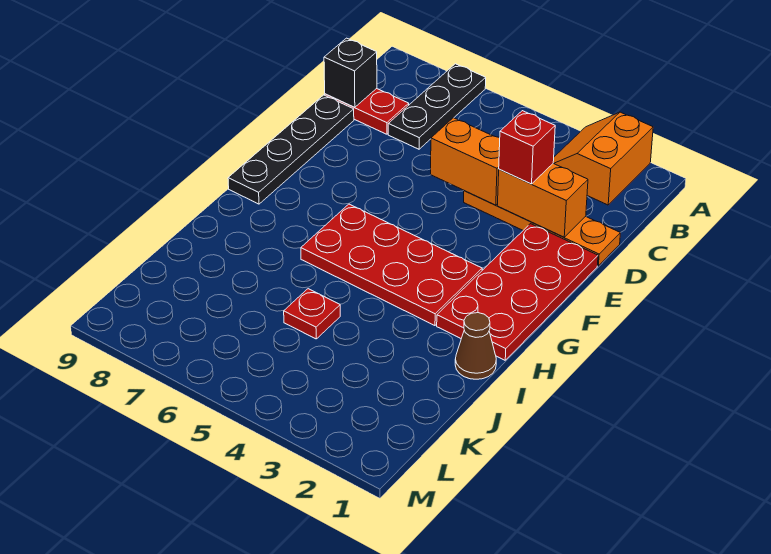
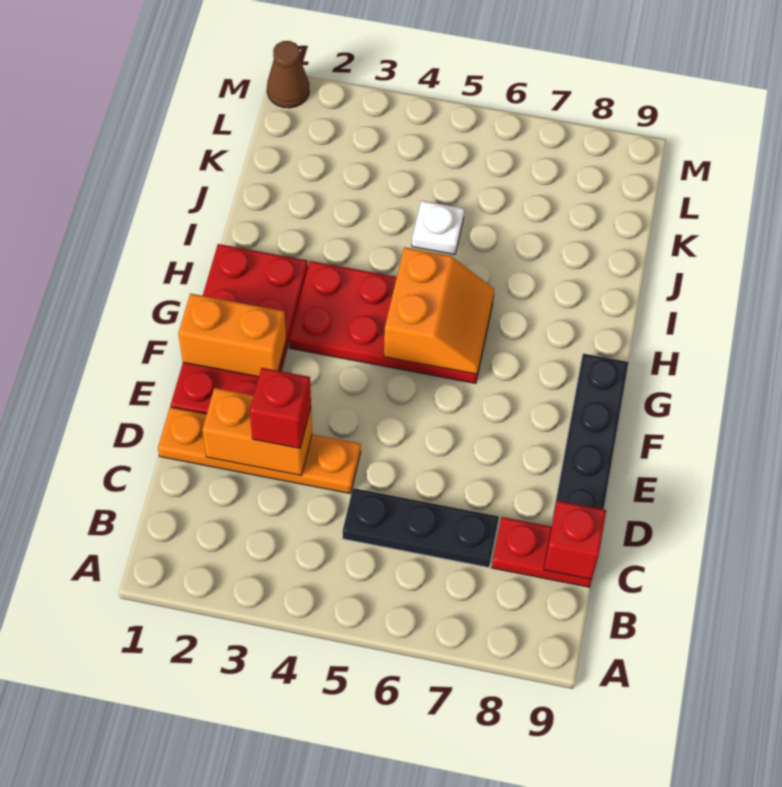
orange 2x2 slope [553,112,653,205] -> orange 2x2 slope moved to [384,247,495,374]
black 1x3 plate [388,64,486,149] -> black 1x3 plate turned to [343,488,499,568]
black 1x1 brick [324,38,377,108] -> red 1x1 brick [544,501,606,579]
orange 1x2 brick [431,118,500,205] -> orange 1x2 brick moved to [178,294,286,377]
brown 1x1 cone [455,313,496,379] -> brown 1x1 cone moved to [267,41,309,108]
red 1x1 plate [284,289,340,339] -> white 1x1 plate [412,201,464,255]

